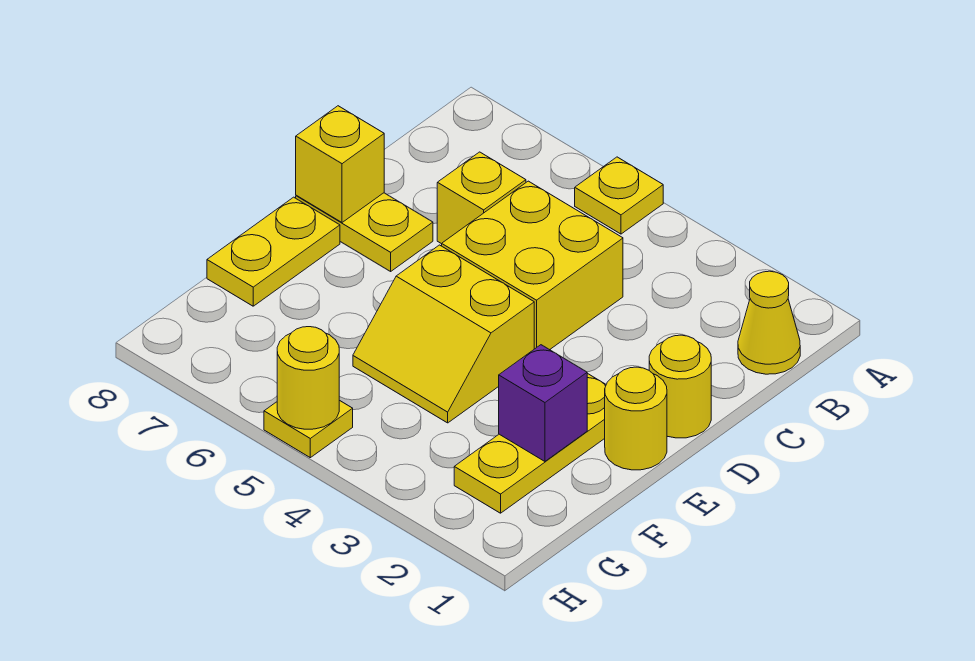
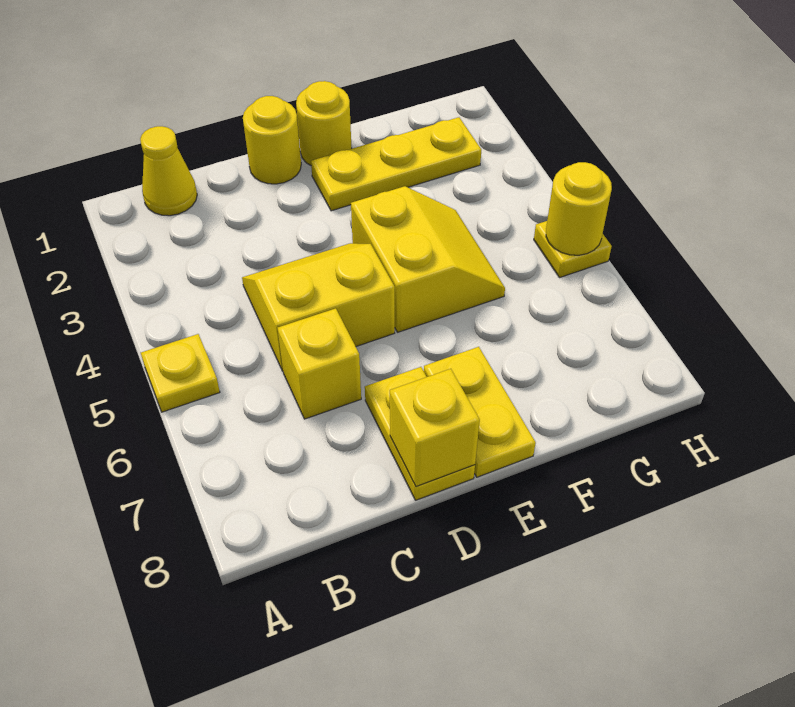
yellow 2x2 brick [442,181,623,350] -> yellow 2x2 slope [242,243,395,371]
yellow 1x2 plate [207,197,340,306] -> yellow 1x2 plate turned to [424,347,536,477]
purple 1x1 brick [499,345,587,461] -> none

